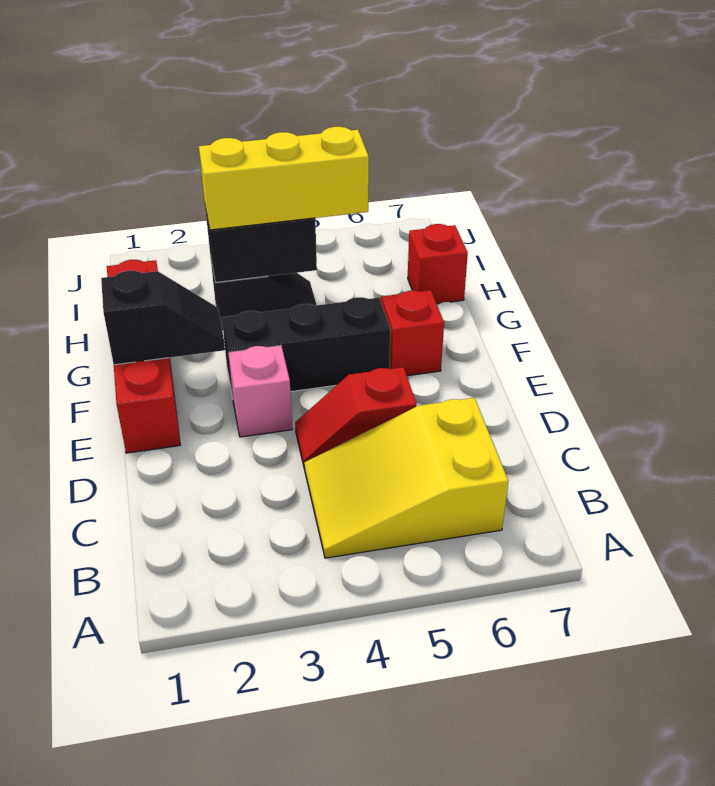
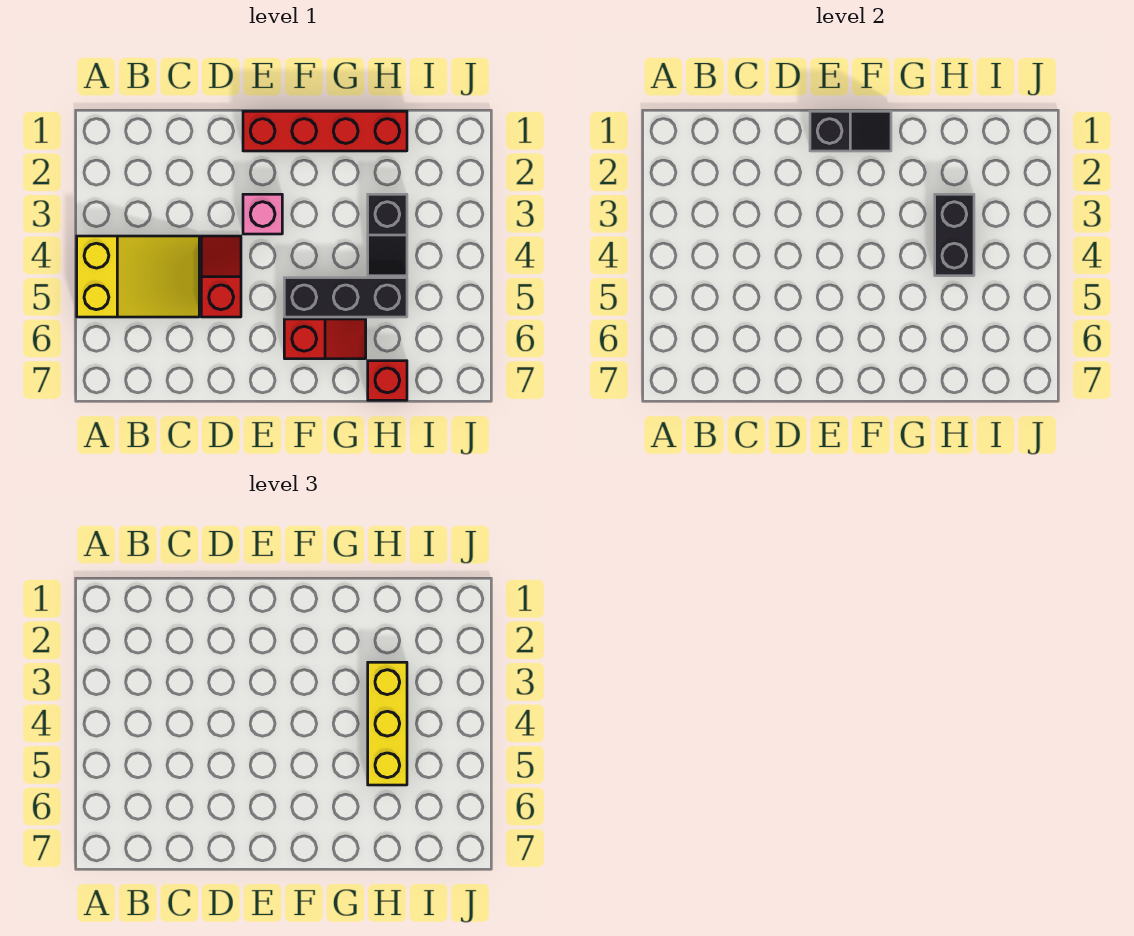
yellow 2x3 slope [304,398,508,558] -> yellow 2x3 slope turned to [77,236,199,317]
black 1x2 slope [101,271,225,365] -> black 1x2 slope turned to [810,111,891,151]
black 1x3 brick [222,297,391,396] -> black 1x3 brick turned to [284,278,407,317]

